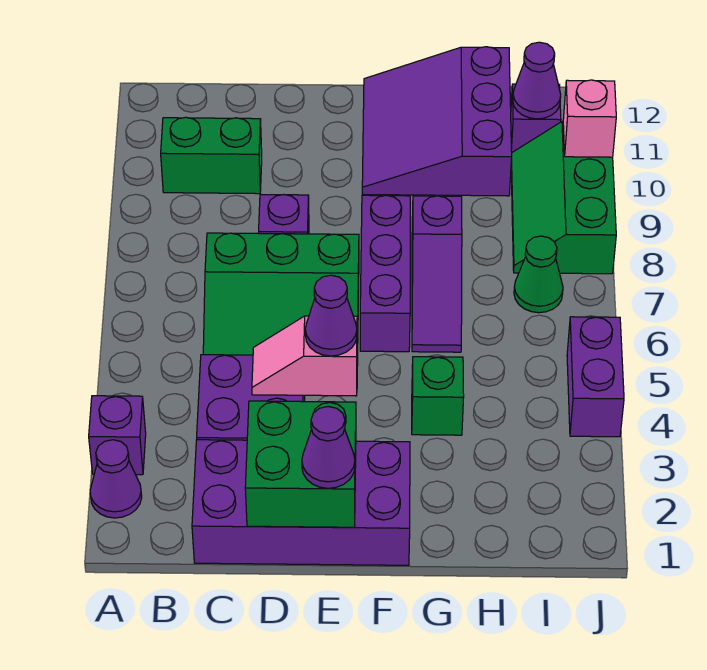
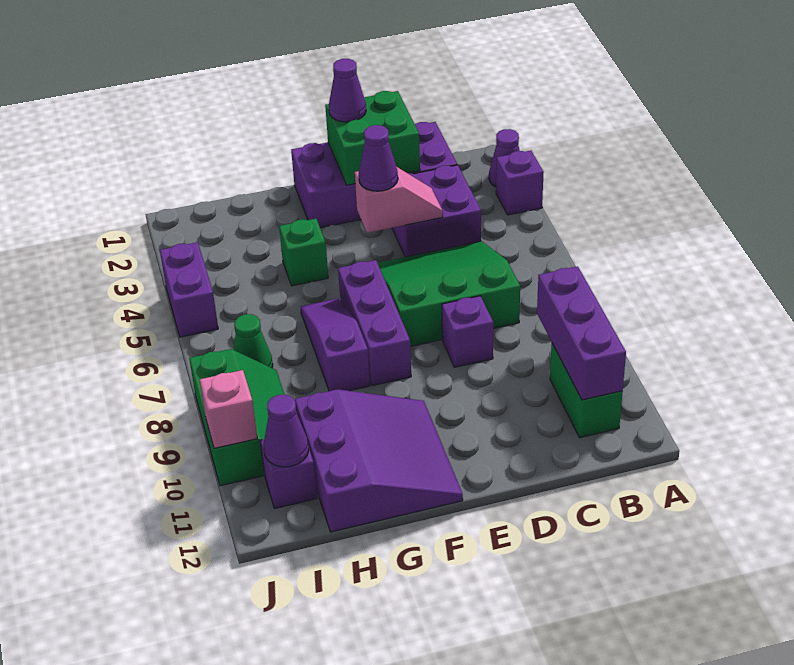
none -> purple 1x3 brick [537,266,626,400]
green 1x2 brick [161,117,262,194] -> green 1x2 brick turned to [550,344,623,438]

